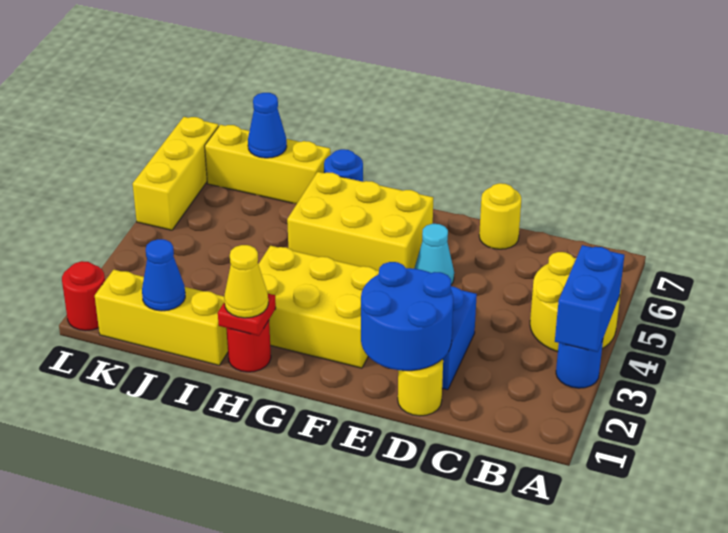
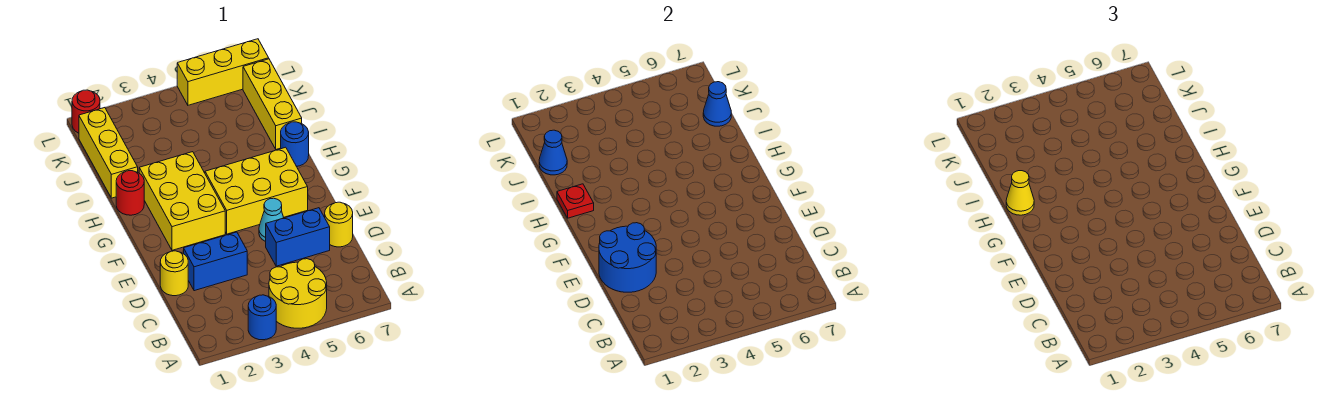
blue 1x2 brick [555,245,624,352] -> blue 1x2 brick moved to [266,208,330,266]
yellow 2x3 brick [287,172,433,271] -> yellow 2x3 brick turned to [205,147,308,234]

